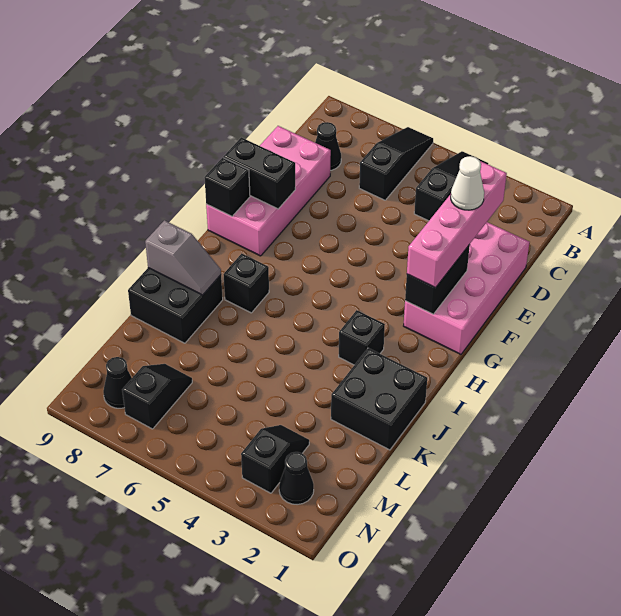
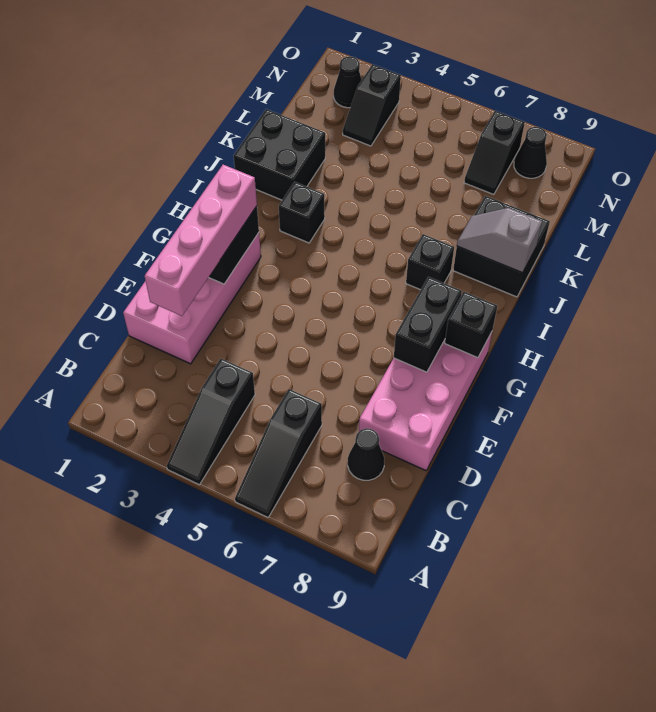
white 1x1 cone [451,156,484,210] -> none
black 1x2 brick [223,137,295,209] -> black 1x2 brick turned to [394,277,462,372]

